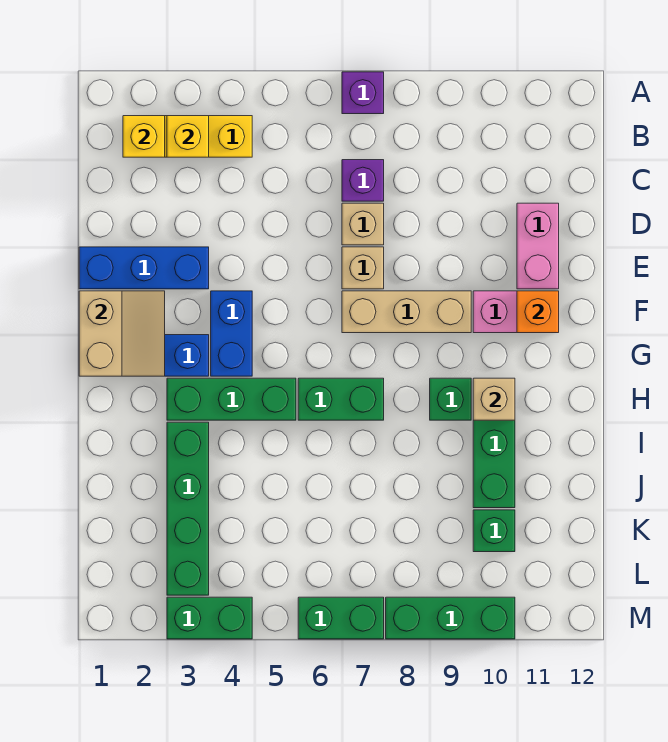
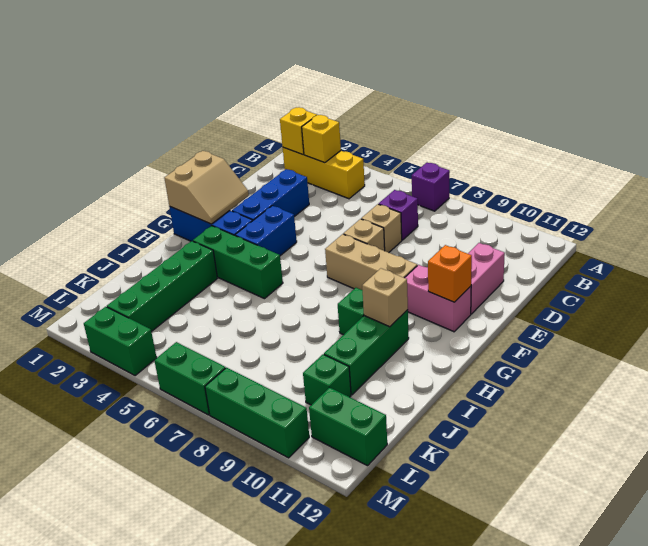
blue 1x3 brick [79,247,209,289] -> blue 1x3 brick turned to [232,169,309,220]
green 1x2 brick [298,378,384,420] -> green 1x2 brick moved to [309,387,387,466]

